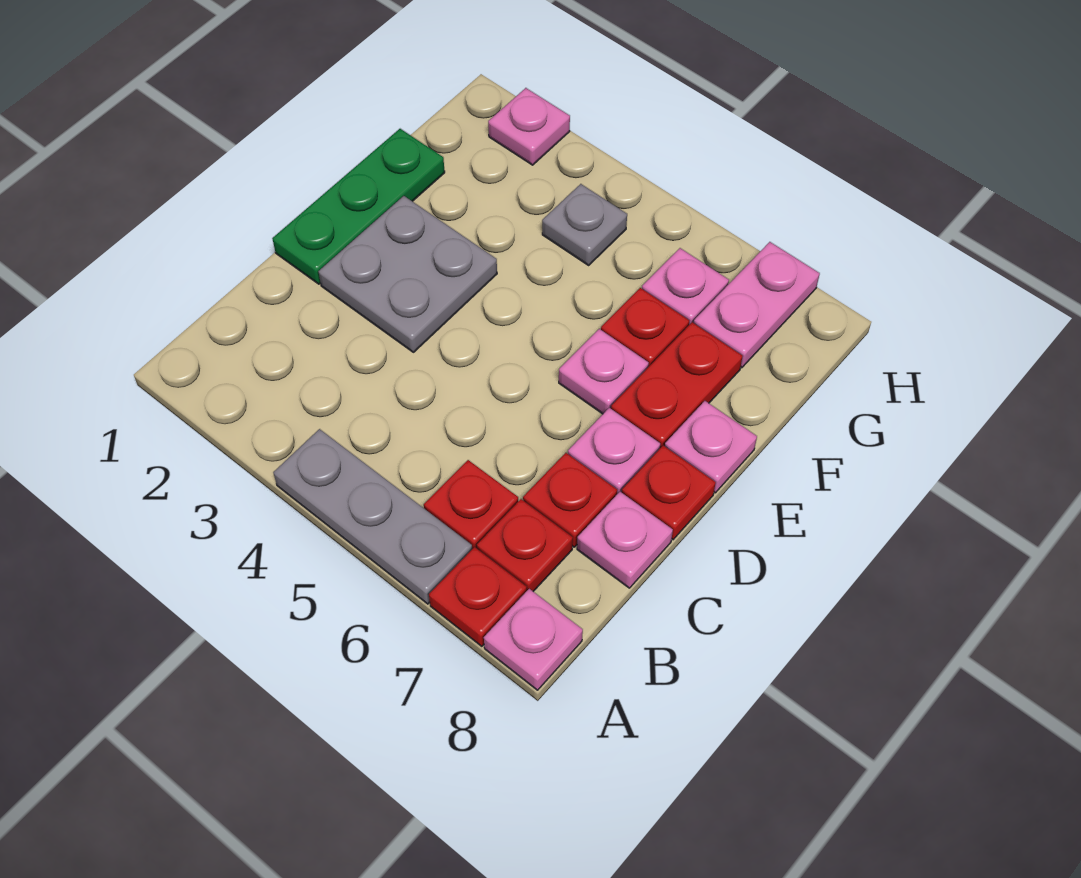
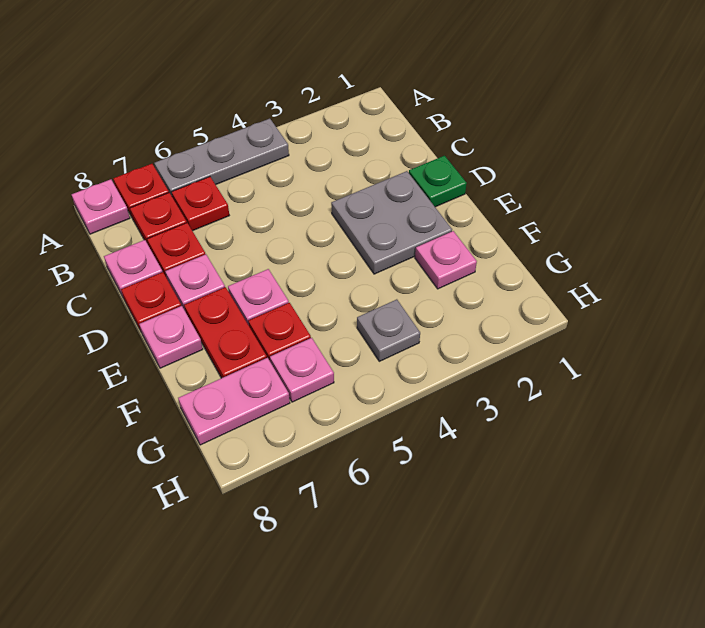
green 1x3 plate [272,129,445,284] -> green 1x1 plate [409,156,467,207]
pink 1x2 plate [694,242,820,368] -> pink 1x2 plate turned to [178,358,290,445]
pink 1x1 plate [488,88,570,165] -> pink 1x1 plate moved to [415,231,477,289]

